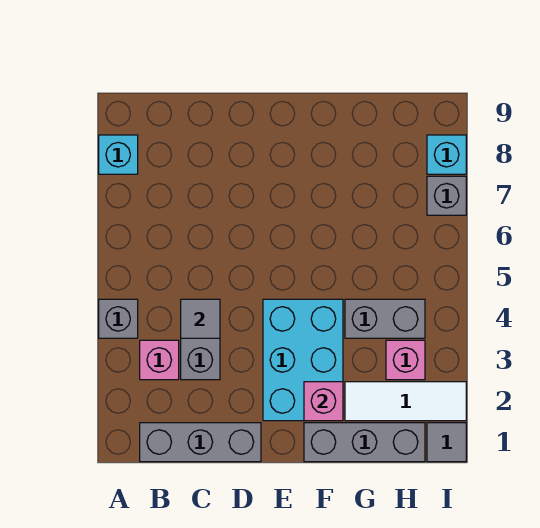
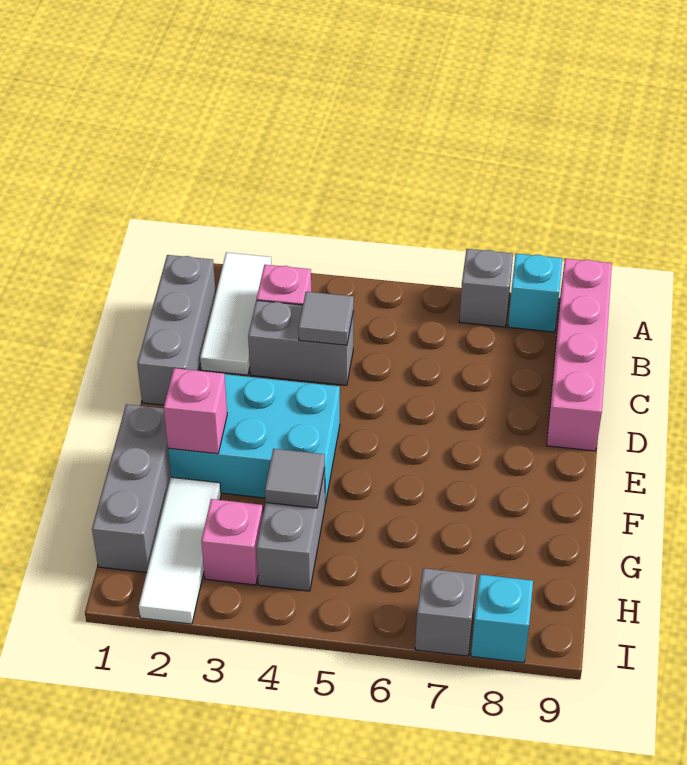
none -> white 1x3 tile [200,252,271,375]
grey 1x1 brick [99,299,138,338] -> grey 1x1 brick moved to [459,249,513,327]
none -> pink 1x4 brick [547,258,612,451]
grey 1x1 tile [427,423,466,462] -> grey 1x1 tile moved to [265,449,325,508]

